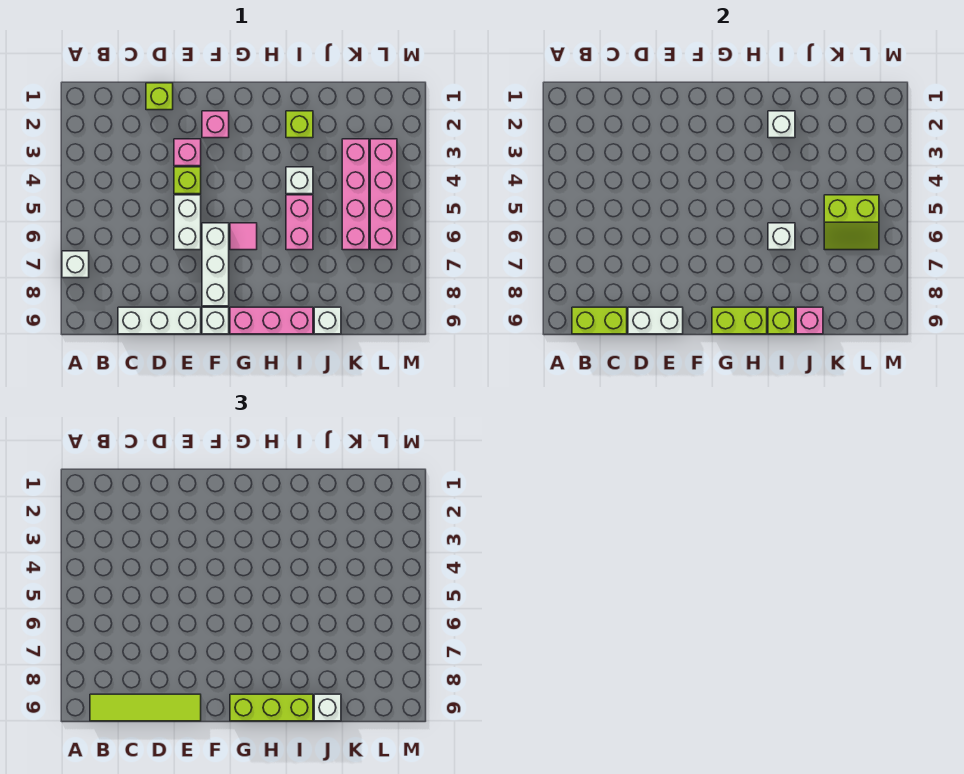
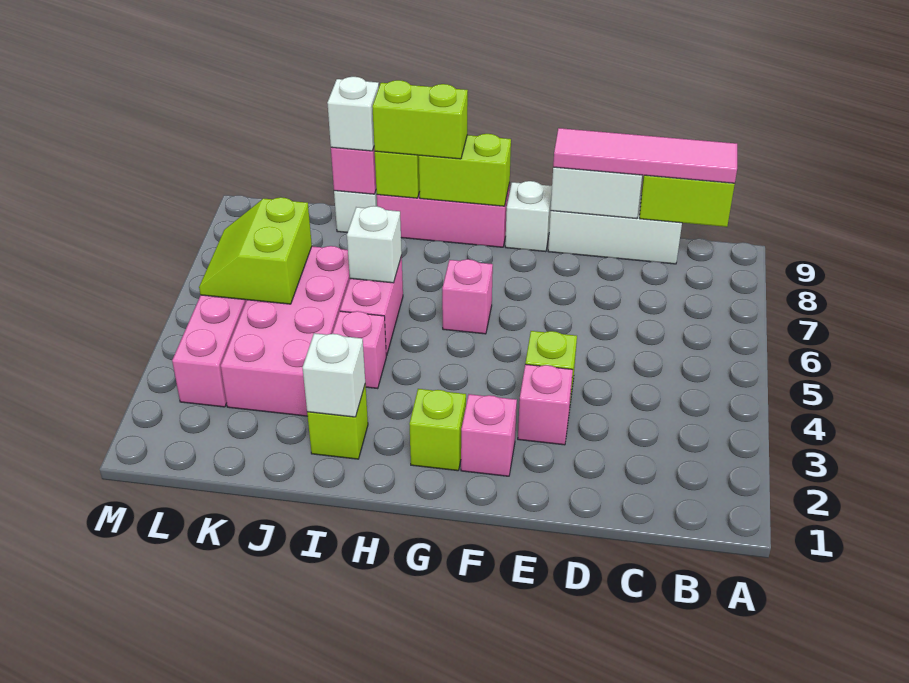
white 1x1 brick [62,251,89,278] -> none
lime 1x4 tile [90,694,201,721] -> pink 1x4 tile [553,128,737,183]
lime 1x1 brick [146,83,173,110] -> lime 1x1 brick moved to [409,389,466,471]
white 1x2 brick [174,195,201,250] -> none
white 1x3 brick [202,223,229,306] -> none
pink 1x1 tile [230,223,257,250] -> pink 1x1 brick [442,259,493,334]
lime 1x3 brick [230,694,313,721] -> lime 1x2 brick [372,80,468,159]
white 1x1 brick [286,167,313,194] -> pink 1x1 brick [332,311,387,389]
pink 1x4 brick [342,139,369,250] -> pink 2x4 brick [221,246,350,416]
lime 2x2 slope [824,195,879,250] -> lime 2x2 slope turned to [199,197,312,304]

